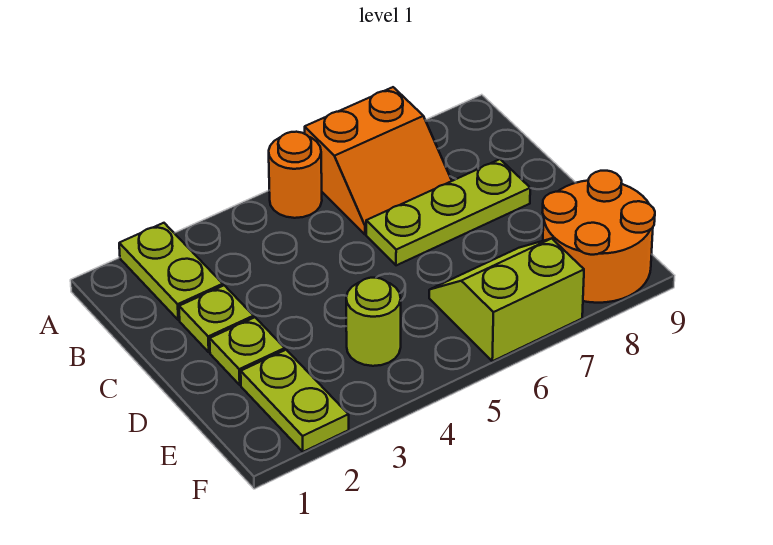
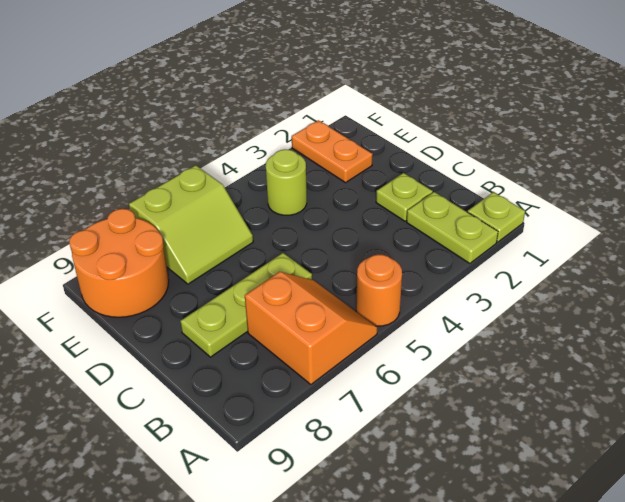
orange 2x2 slope [305,87,452,234] -> orange 2x2 slope turned to [245,272,377,385]
lime 1x1 plate [210,317,285,385] -> lime 1x1 plate moved to [468,192,525,242]
lime 1x2 plate [241,350,349,452] -> orange 1x2 plate [292,120,373,183]

